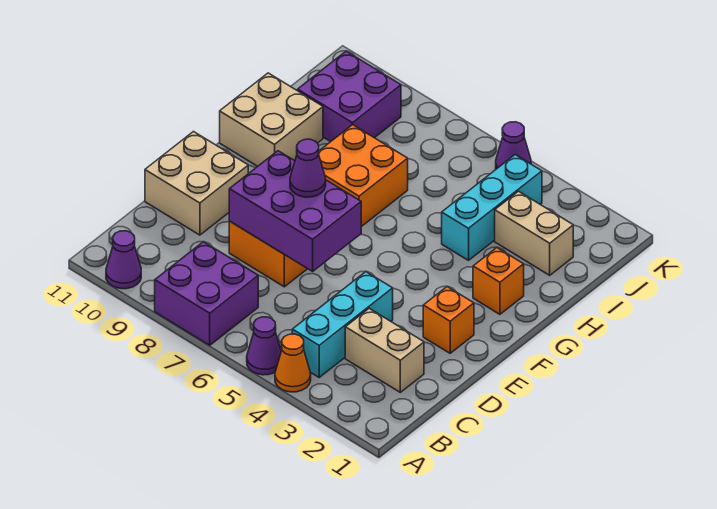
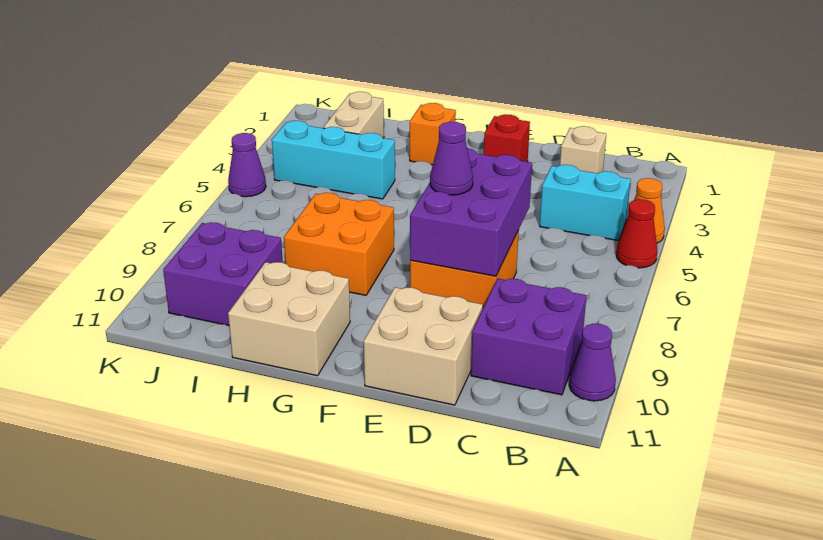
purple 1x1 cone [247,317,281,375] -> red 1x1 cone [616,199,657,268]
purple 2x2 brick [155,242,258,345] -> purple 2x2 brick moved to [471,279,586,395]
cyan 1x3 brick [292,272,393,377] -> cyan 1x2 brick [540,165,631,241]
tan 1x2 brick [345,308,424,392] -> tan 1x1 brick [560,126,606,173]
orange 1x1 brick [423,287,474,353] -> red 1x1 brick [484,114,530,162]

